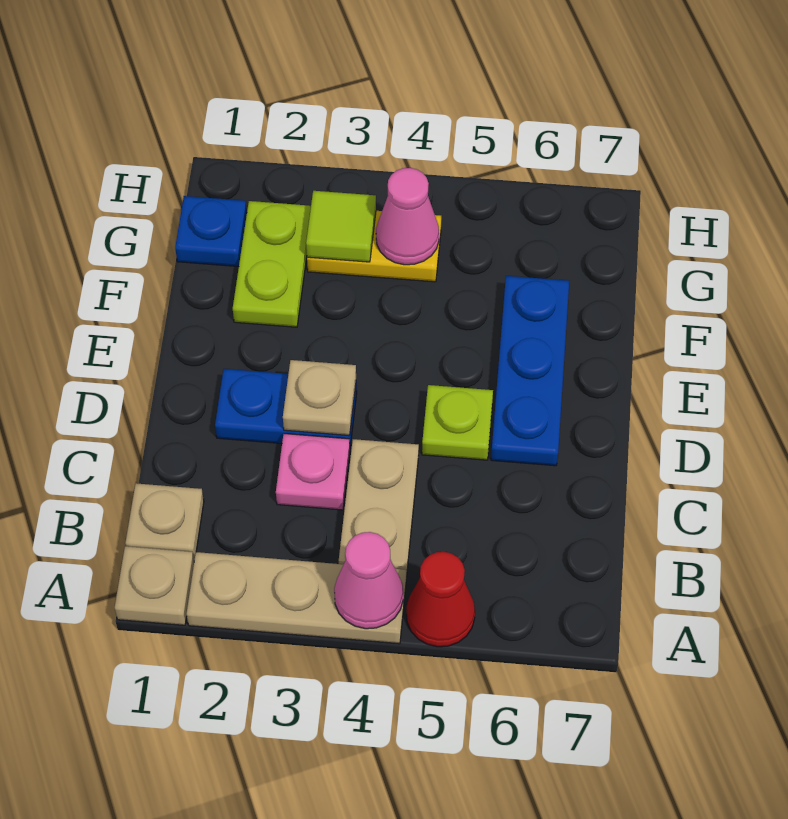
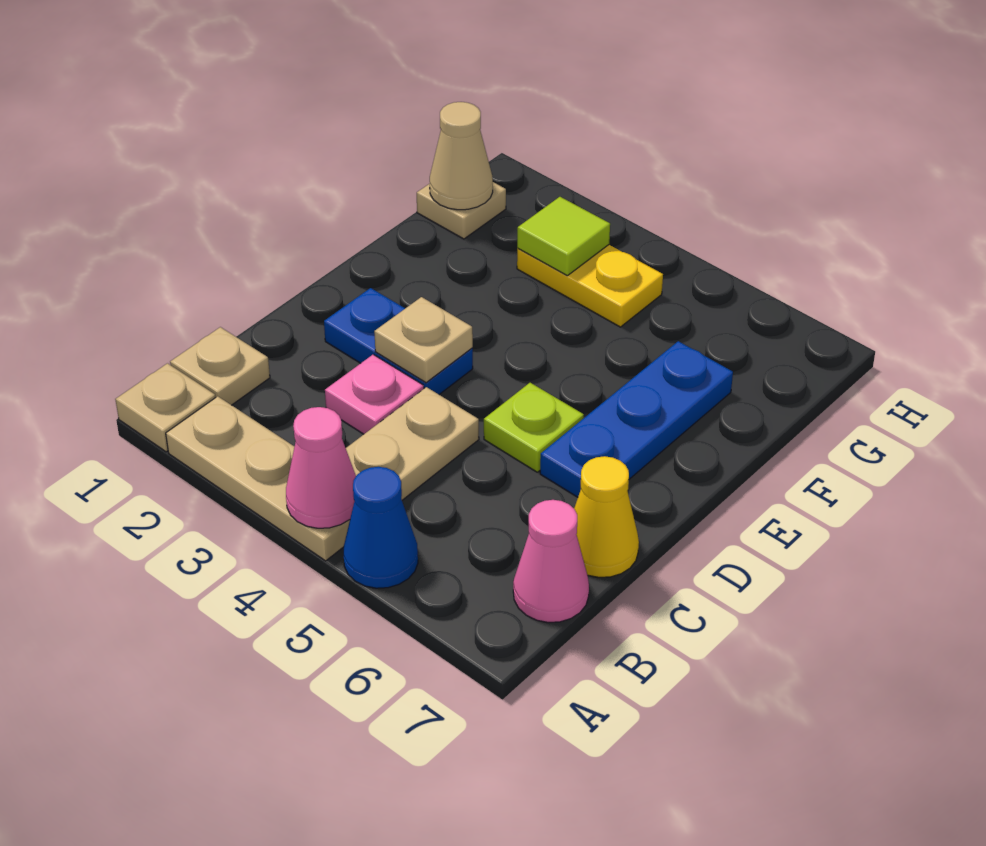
red 1x1 cone [407,552,475,647] -> blue 1x1 cone [343,467,418,588]
none -> yellow 1x1 cone [574,456,639,577]
lime 1x2 plate [233,201,311,327] -> none
blue 1x1 plate [175,196,247,267] -> tan 1x1 plate [417,182,506,239]
none -> tan 1x1 cone [430,102,493,210]
pink 1x1 cone [376,168,439,265] -> pink 1x1 cone moved to [513,500,589,622]

